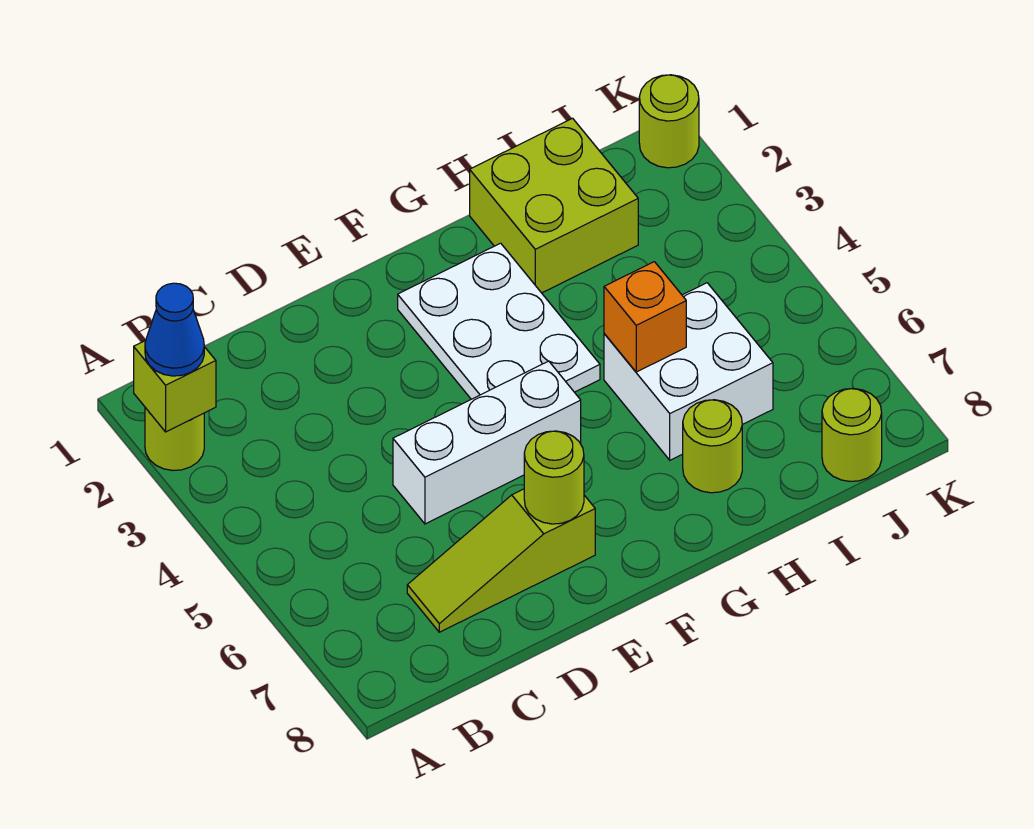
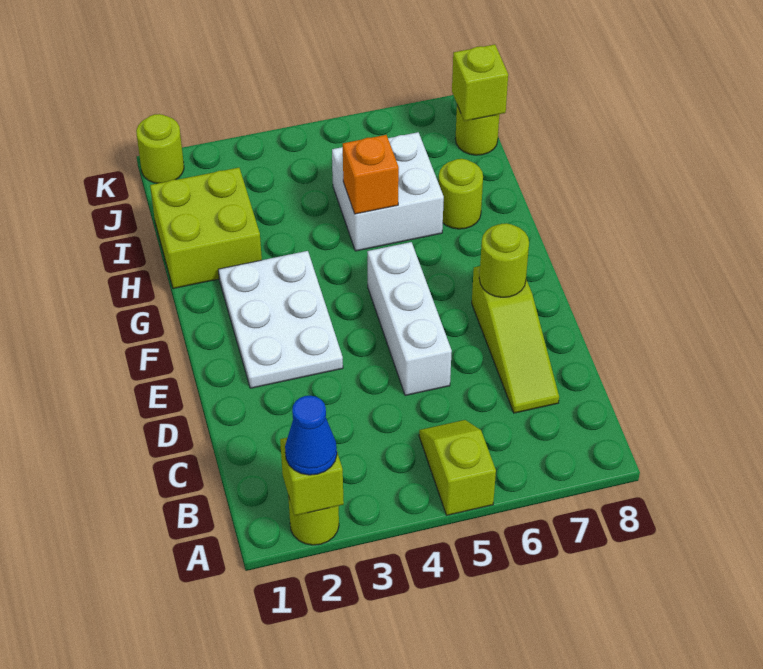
none -> lime 1x2 slope [419,420,496,515]
white 2x3 plate [398,243,600,399] -> white 2x3 plate turned to [218,251,343,388]
none -> lime 1x1 brick [452,44,508,121]

